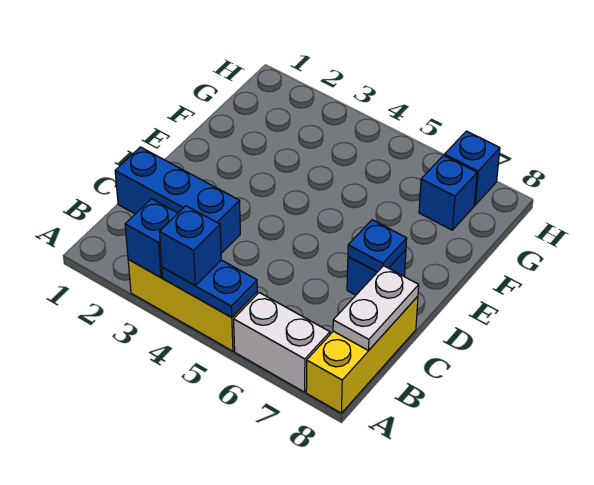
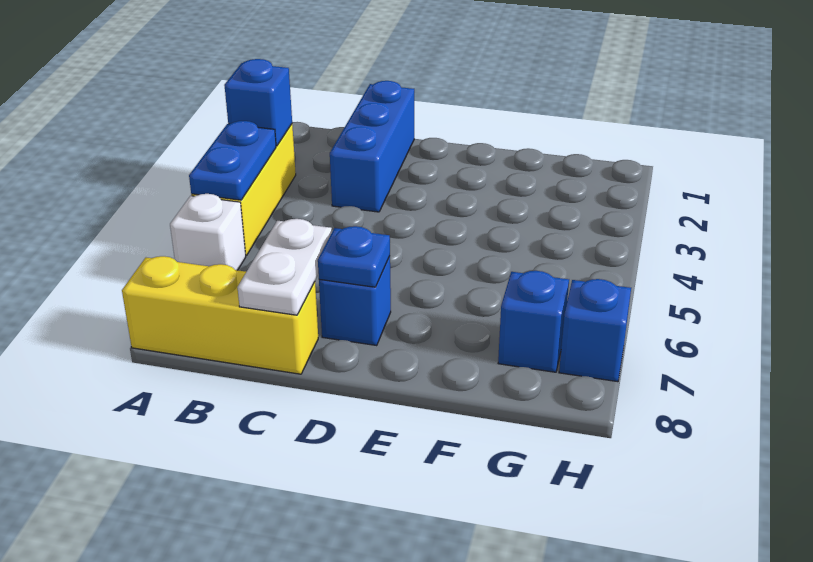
blue 1x1 brick [160,206,221,285] -> none
white 1x2 brick [234,293,330,392] -> white 1x1 brick [170,194,246,270]
white 1x2 plate [333,266,419,351] -> white 1x2 plate turned to [237,219,332,315]

